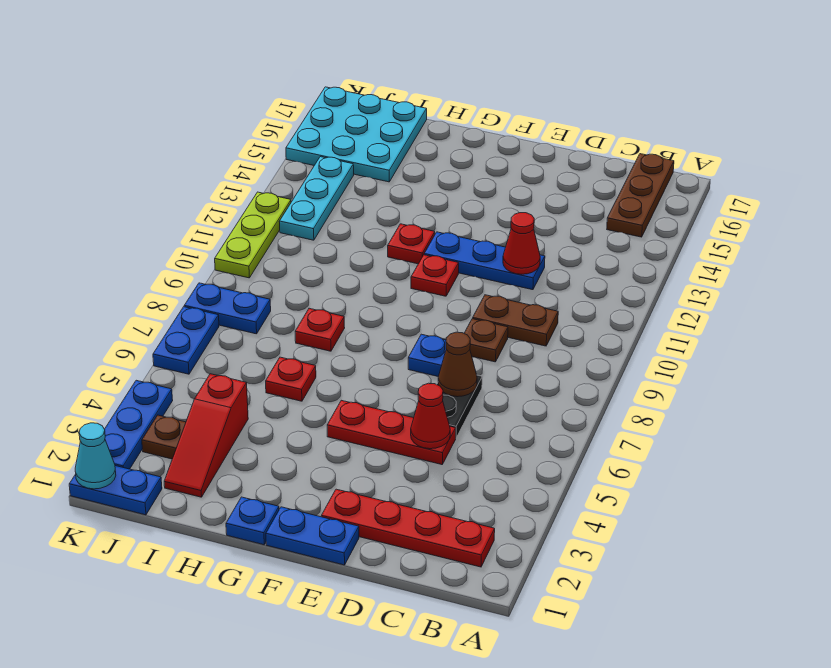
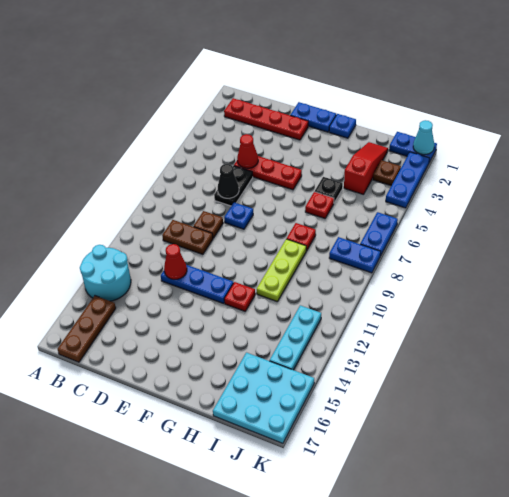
none -> cyan 2x2 round brick [80,245,131,301]
brown 1x1 cone [438,332,477,397] -> black 1x1 cone [218,164,239,198]
red 1x1 plate [411,255,459,296] -> none
none -> black 1x1 plate [315,177,343,202]
lime 1x3 plate [215,192,291,278] -> lime 1x3 plate moved to [257,239,306,302]

